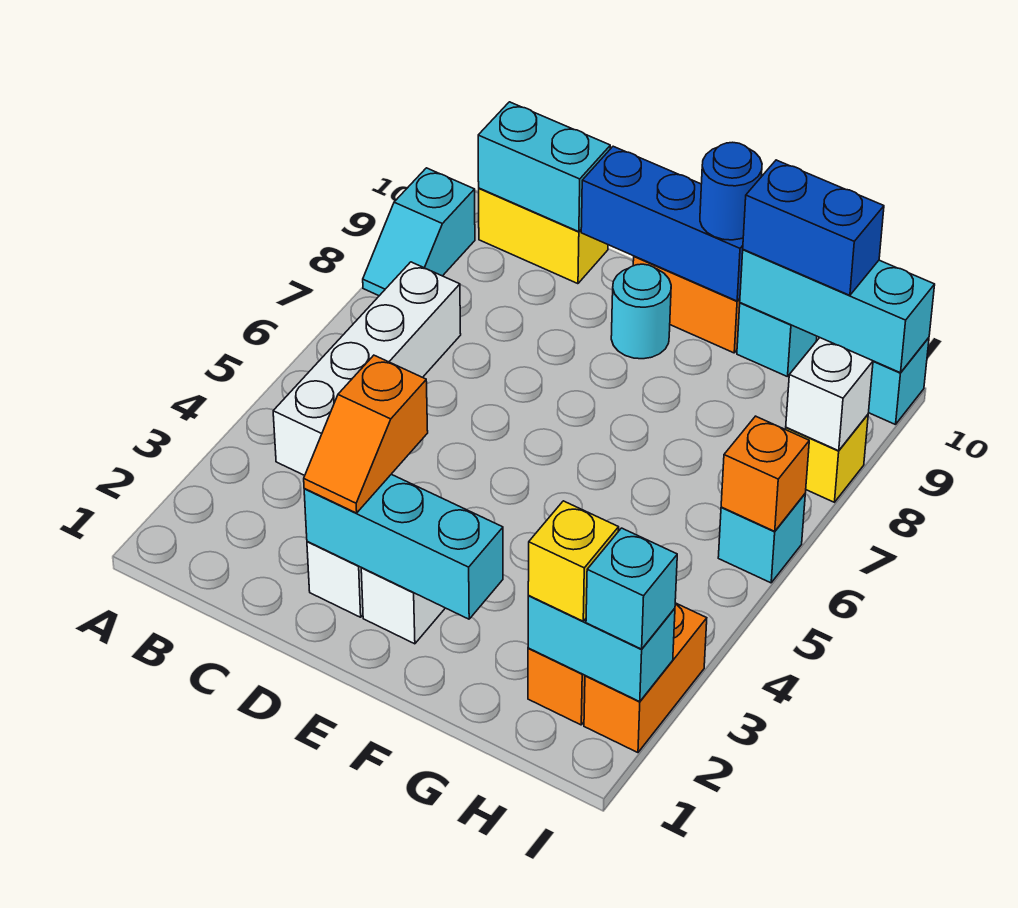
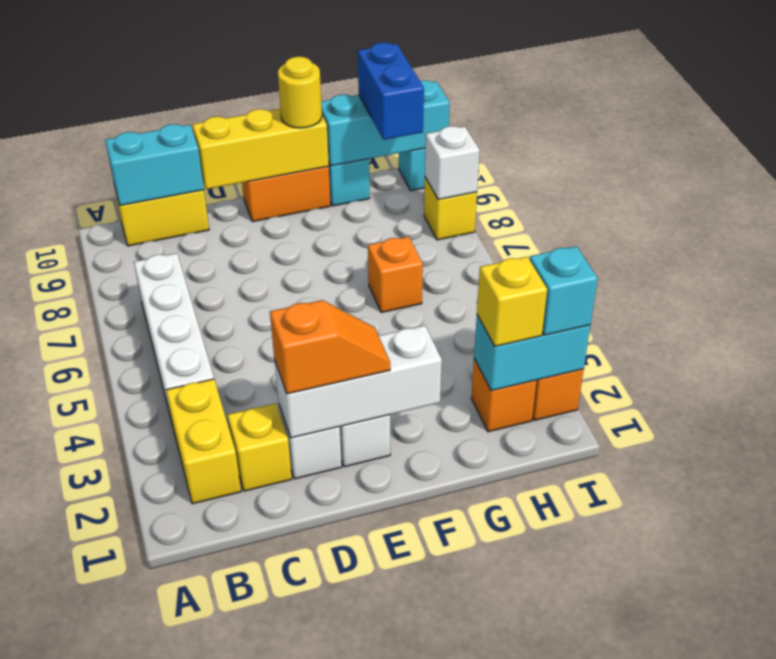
cyan 1x2 slope [363,168,475,296] -> none
none -> yellow 1x2 brick [166,379,241,504]
none -> yellow 1x1 brick [228,403,292,491]
cyan 1x3 brick [304,474,503,619] -> white 1x3 brick [274,326,442,438]
orange 1x2 slope [304,355,428,513] -> orange 1x2 slope turned to [270,300,390,394]
blue 1x3 brick [581,146,743,301] -> yellow 1x3 brick [192,109,329,189]
cyan 1x1 round brick [611,264,671,359] -> none
blue 1x1 round brick [700,142,762,240] -> yellow 1x1 round brick [278,57,322,128]
blue 1x2 brick [743,160,884,295] -> blue 1x2 brick turned to [358,43,424,140]
cyan 1x1 brick [718,494,805,583] -> none
orange 1x1 brick [721,416,809,531] -> orange 1x1 brick moved to [368,237,423,313]

